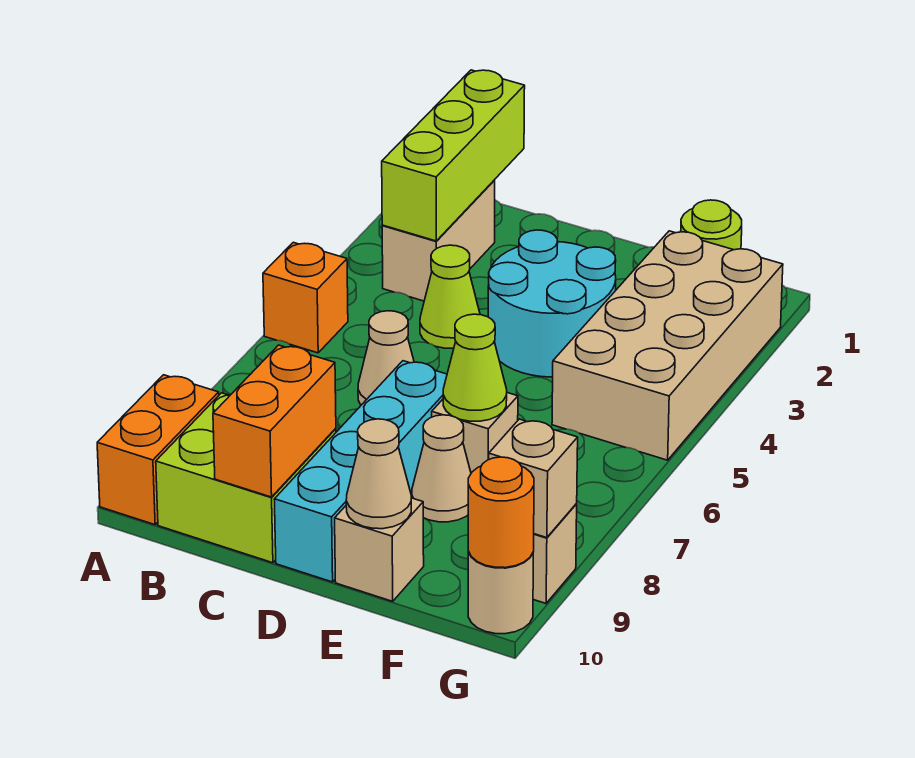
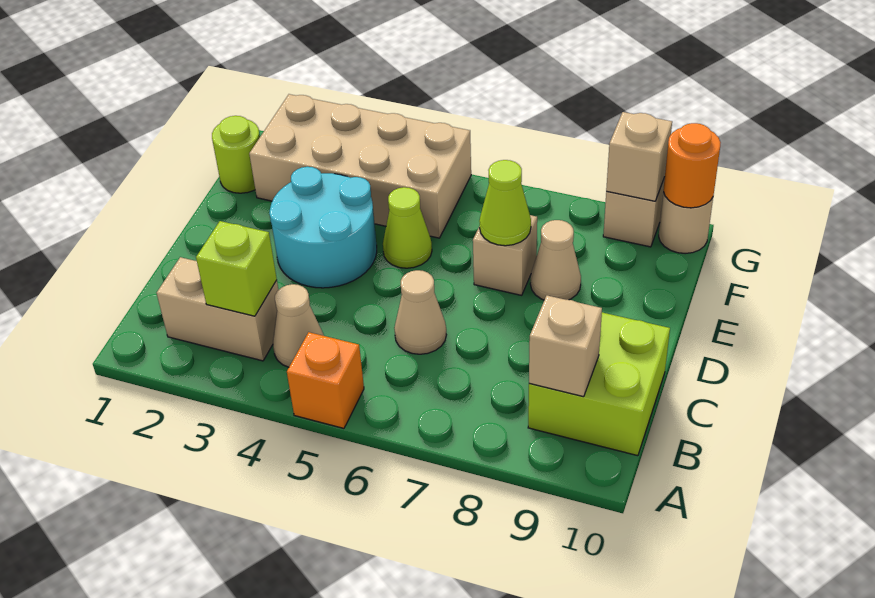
orange 1x2 brick [97,375,219,525] -> none
lime 1x3 brick [382,70,525,241] -> lime 1x1 brick [196,221,277,316]
lime 1x1 cone [420,245,480,348] -> lime 1x1 cone moved to [383,187,432,268]
orange 1x2 brick [213,345,336,497] -> none
cyan 1x4 brick [274,361,447,582] -> none
tan 1x1 brick [335,498,424,601] -> tan 1x1 brick moved to [529,295,602,397]
tan 1x1 cone [346,419,411,529] -> tan 1x1 cone moved to [273,284,324,367]

